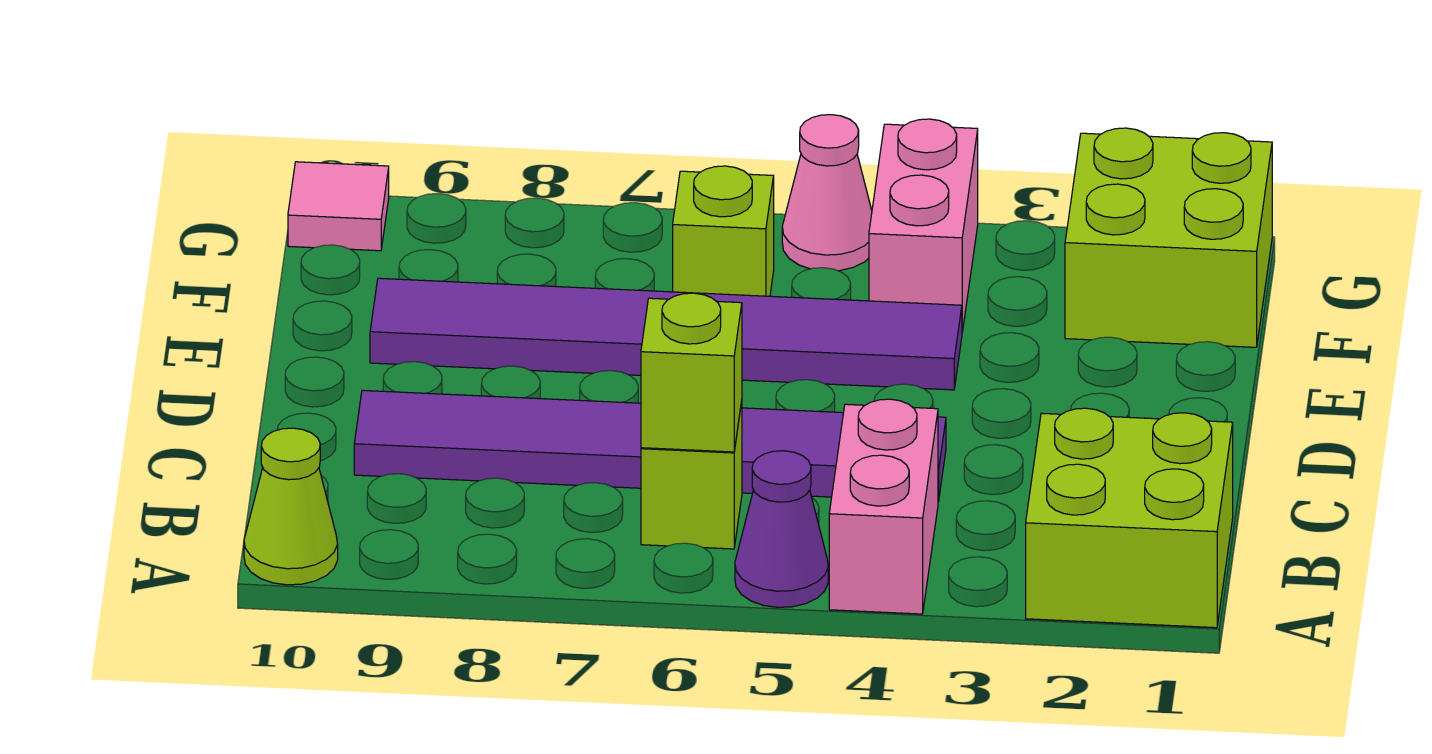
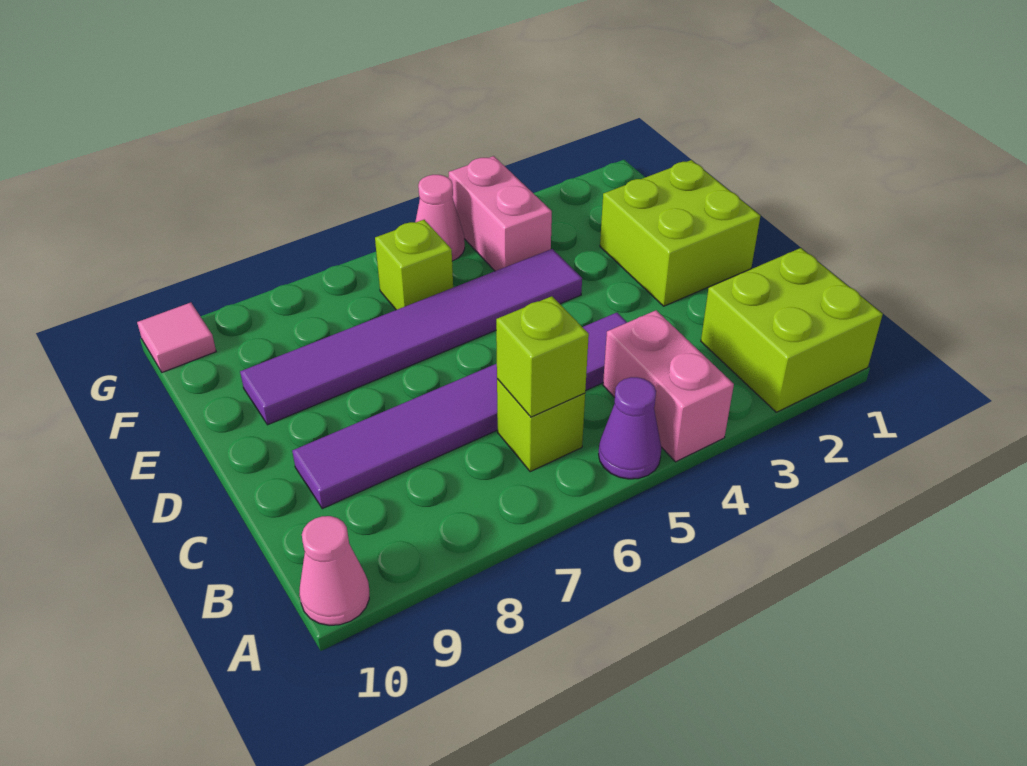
lime 1x1 cone [244,428,338,585] -> pink 1x1 cone [299,516,369,626]
lime 2x2 brick [1065,128,1272,347] -> lime 2x2 brick moved to [600,160,760,306]

